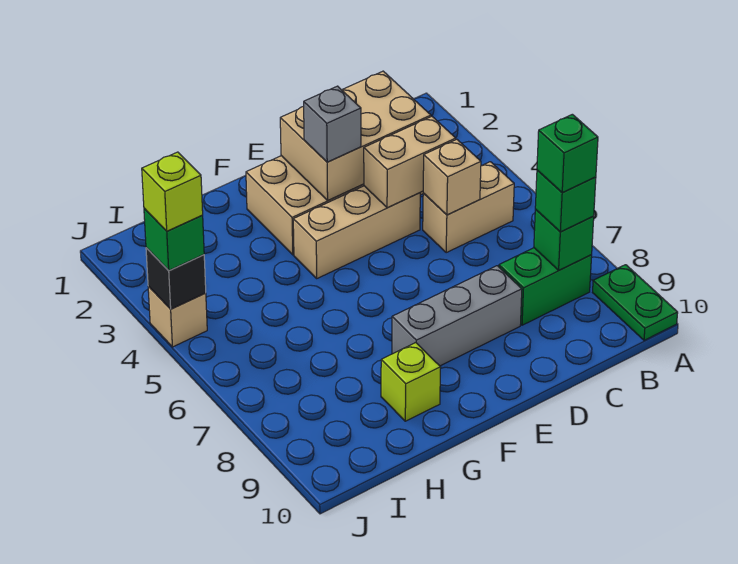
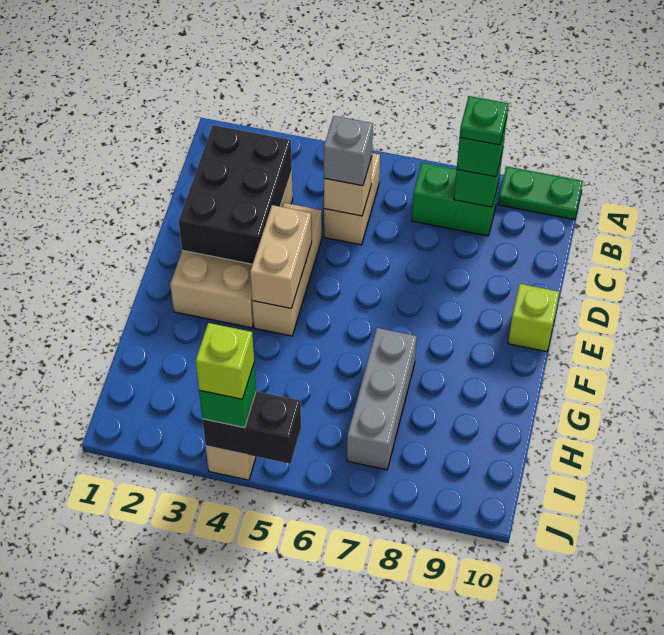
green 1x2 brick [499,248,592,325] -> green 1x2 brick turned to [412,163,499,236]
green 1x1 brick [537,114,598,192] -> green 1x1 plate [460,96,509,145]
tan 2x3 brick [280,71,431,200] -> black 2x3 brick [179,125,292,264]
tan 1x2 brick [364,116,456,208] -> tan 1x2 brick moved to [250,205,312,308]
grey 1x3 brick [392,266,522,366] -> grey 1x3 brick moved to [347,328,417,470]
grey 1x1 brick [304,86,361,162] -> grey 1x1 brick moved to [324,116,373,186]
lime 1x1 brick [381,343,441,421] -> lime 1x1 brick moved to [508,284,559,352]
black 1x1 brick [146,248,206,309] -> black 1x2 brick [203,391,301,464]

